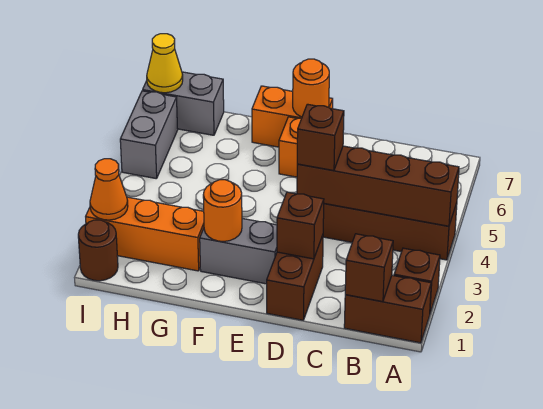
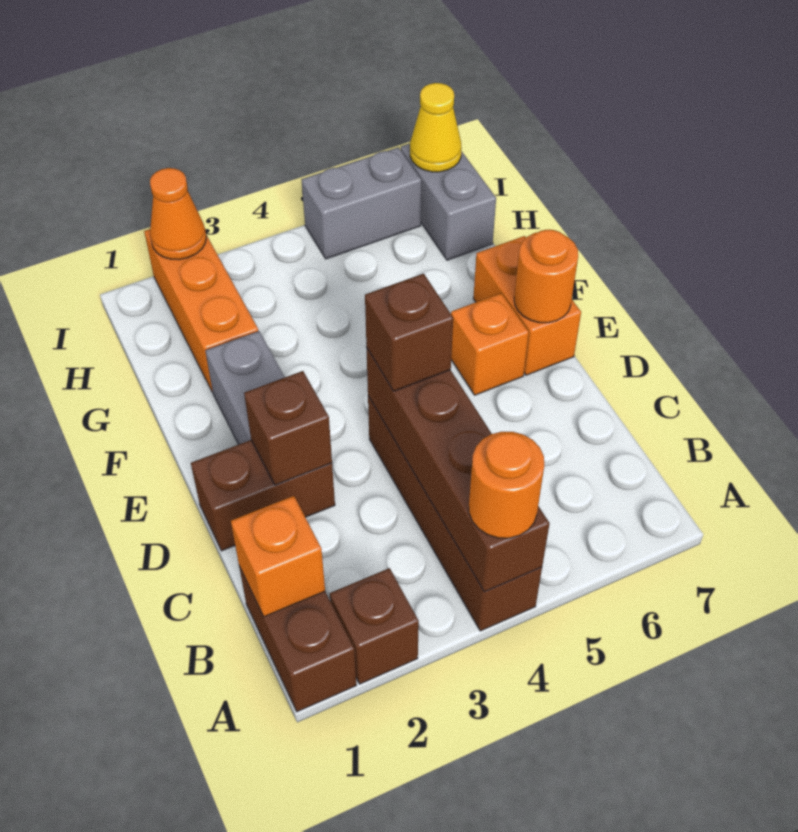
brown 1x1 brick [345,234,393,302] -> orange 1x1 brick [231,496,325,617]
orange 1x1 round brick [203,180,242,241] -> orange 1x1 round brick moved to [469,432,544,538]
brown 1x1 round brick [78,220,118,281] -> none

